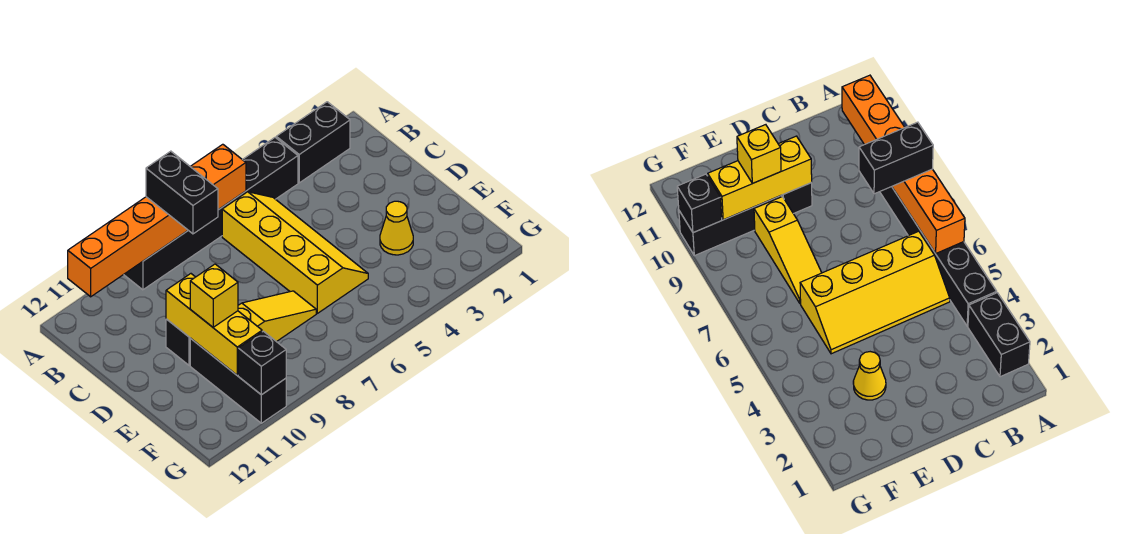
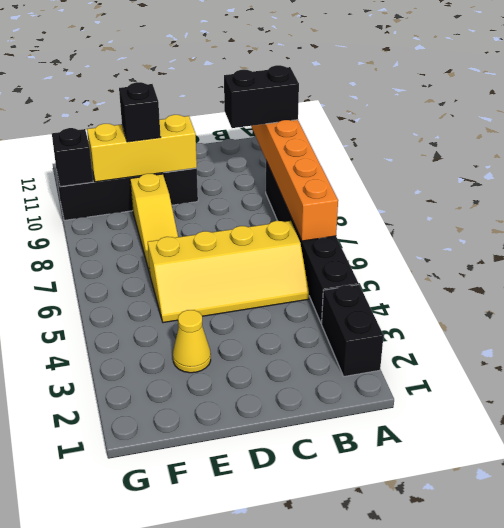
black 1x2 brick [146,151,218,234] -> black 1x2 brick moved to [224,65,299,128]
yellow 1x1 brick [190,264,238,327] -> black 1x1 brick [119,82,161,142]

